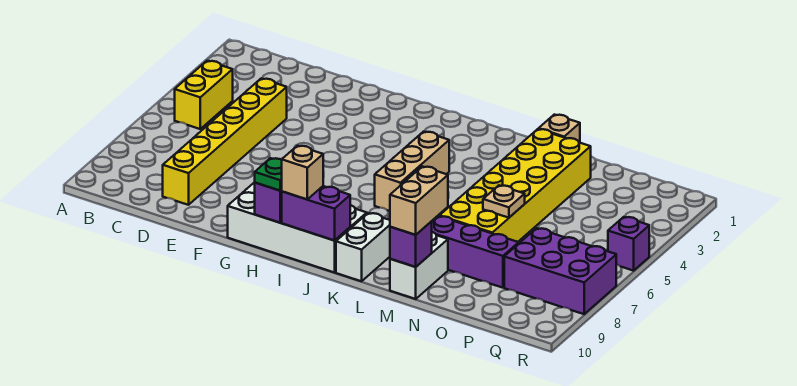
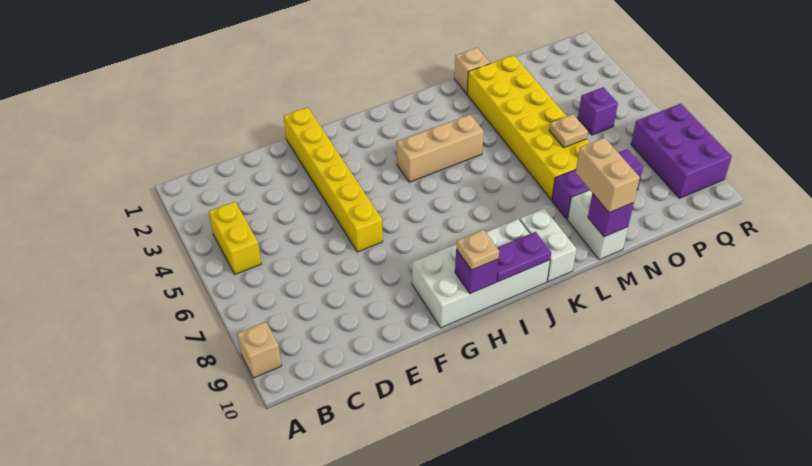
yellow 1x6 brick [163,79,287,205] -> yellow 1x6 brick moved to [284,107,383,252]
green 1x1 plate [255,158,282,191] -> tan 1x1 plate [456,230,499,270]
purple 1x2 brick [282,186,350,241] -> purple 1x2 plate [496,232,551,282]
tan 1x1 brick [282,146,323,199] -> tan 1x1 brick moved to [237,322,282,378]
tan 1x3 brick [375,132,449,211] -> tan 1x3 brick turned to [397,114,484,182]
purple 2x3 brick [504,228,616,314] -> purple 2x3 brick turned to [631,104,732,198]
purple 1x1 brick [608,217,649,271] -> purple 1x1 brick moved to [578,87,618,135]

